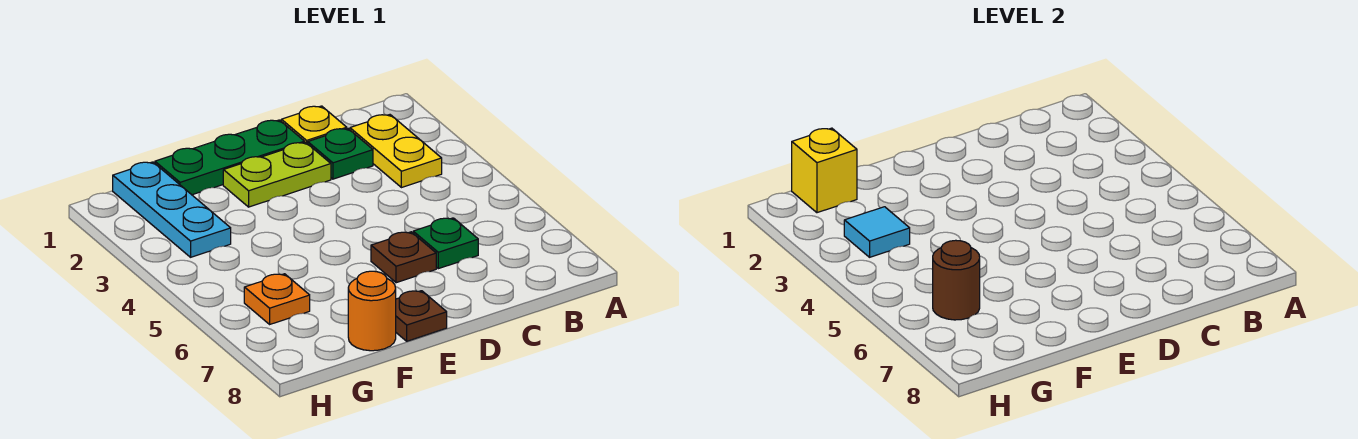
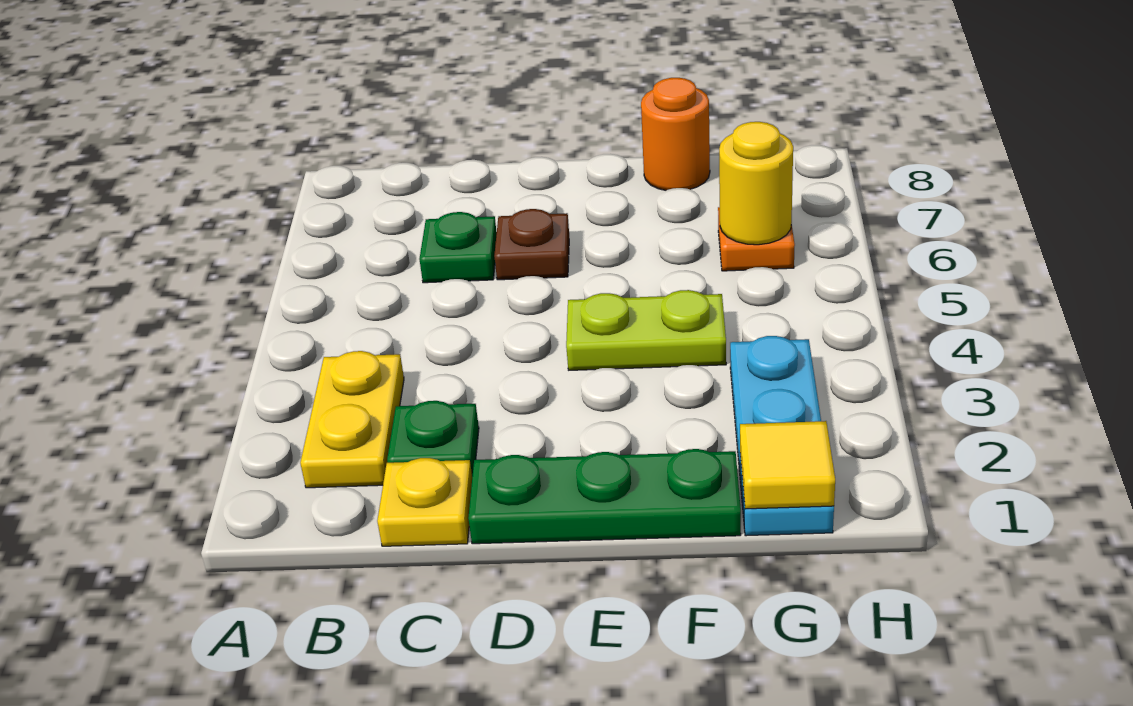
lime 1x2 plate [223,142,331,207] -> lime 1x2 plate moved to [566,290,726,370]
brown 1x1 plate [396,291,447,341] -> none
yellow 1x1 brick [792,128,857,213] -> yellow 1x1 tile [740,421,835,509]
cyan 1x1 tile [844,207,910,257] -> none
brown 1x1 round brick [933,240,980,320] -> yellow 1x1 round brick [719,122,793,245]

